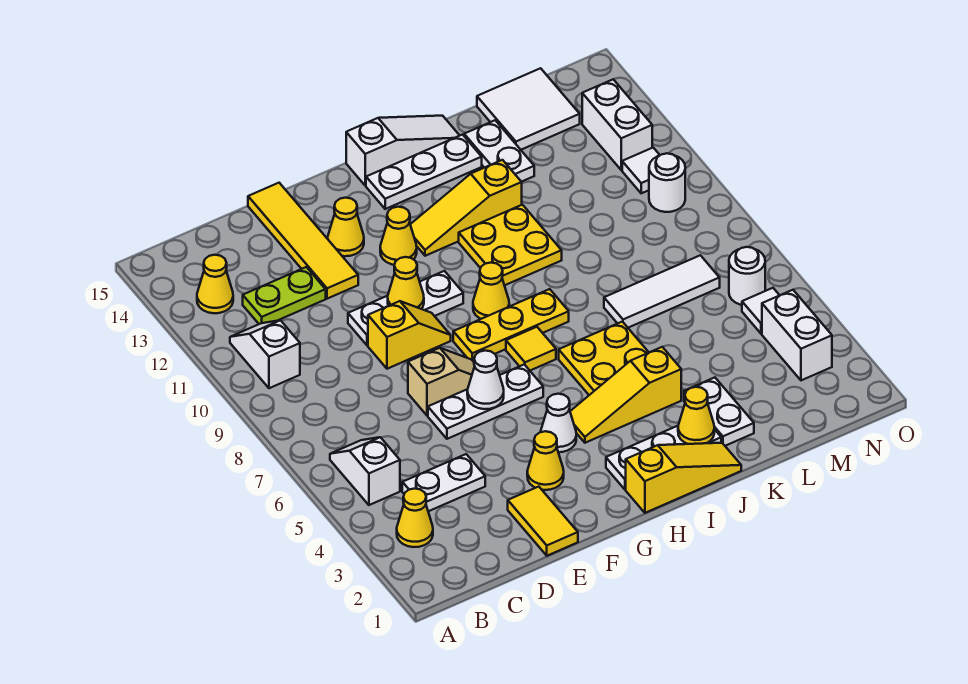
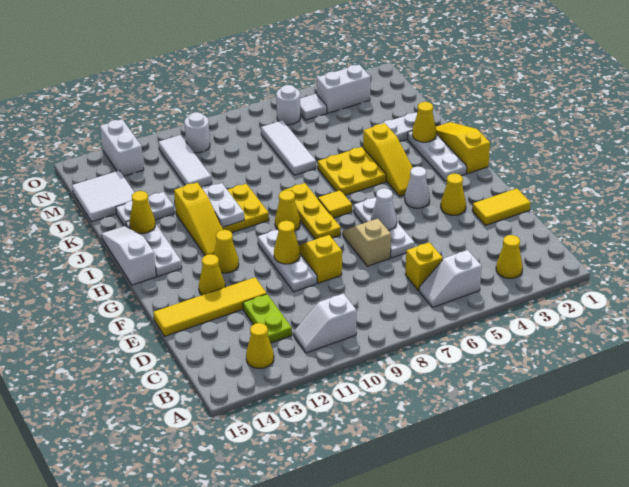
white 1x2 plate [402,454,485,511] -> white 1x2 plate moved to [203,183,244,227]
none -> yellow 1x1 brick [405,242,443,291]
none -> yellow 1x1 cone [129,191,155,233]
white 1x1 tile [622,148,660,193] -> white 1x3 tile [158,135,212,187]
white 1x2 brick [582,79,652,170] -> white 1x2 brick turned to [100,119,144,176]

